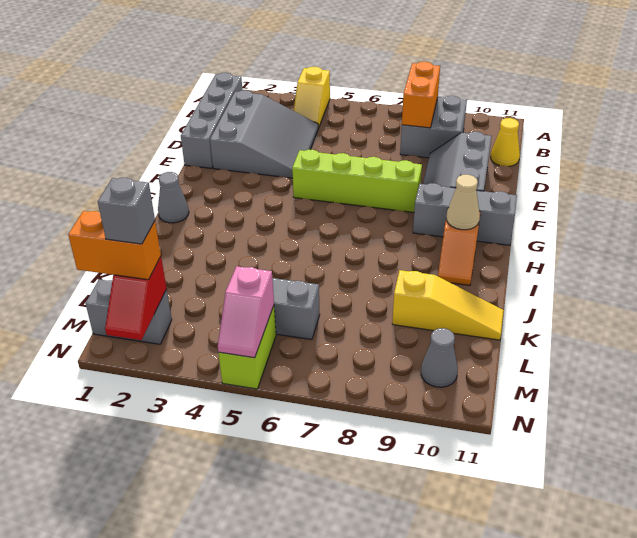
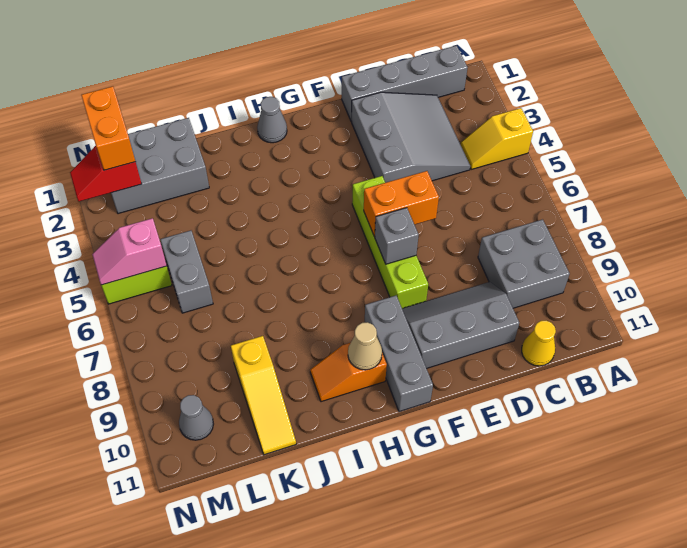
orange 1x2 brick [402,62,440,128] -> orange 1x2 brick moved to [364,171,439,236]
grey 3x3 slope [210,90,318,178] -> grey 3x3 slope turned to [352,92,470,183]
grey 1x2 brick [86,279,172,344] -> grey 2x3 brick [111,118,209,214]
grey 1x1 brick [98,178,155,244] -> grey 1x1 brick moved to [375,208,419,264]

